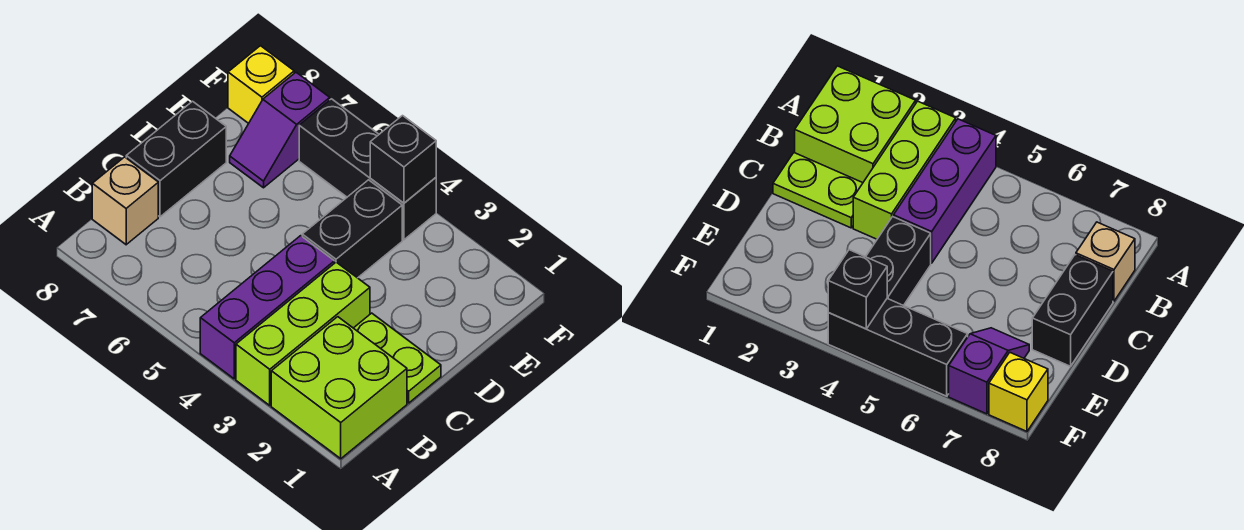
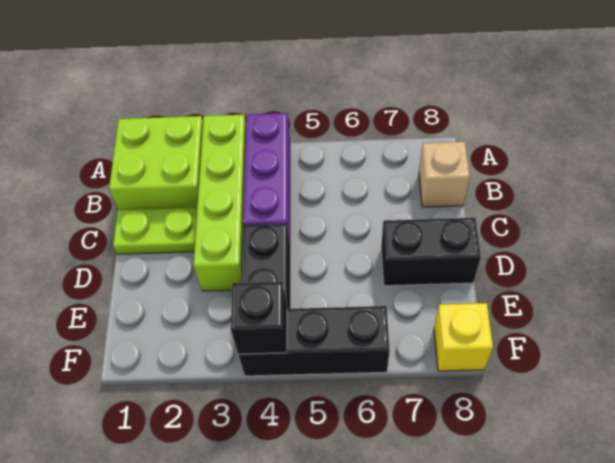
lime 1x3 brick [236,262,370,405] -> lime 1x4 brick [194,115,246,291]
black 1x2 brick [126,101,226,217] -> black 1x2 brick turned to [381,218,481,286]
purple 1x2 slope [230,72,330,188] -> none

